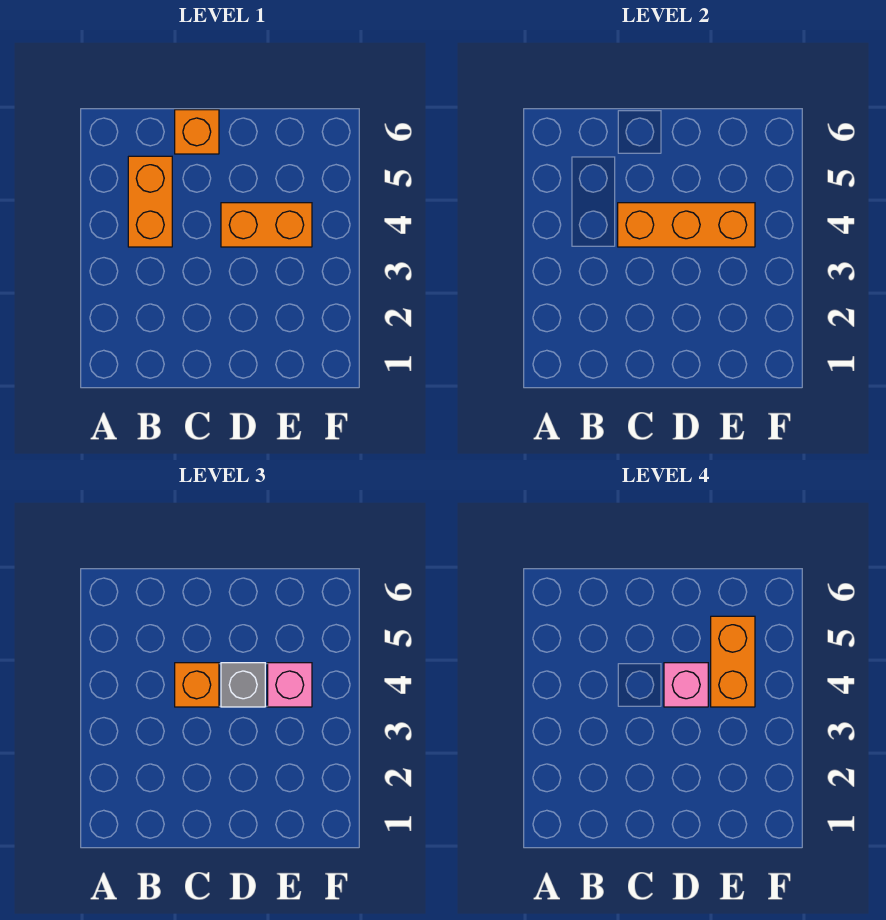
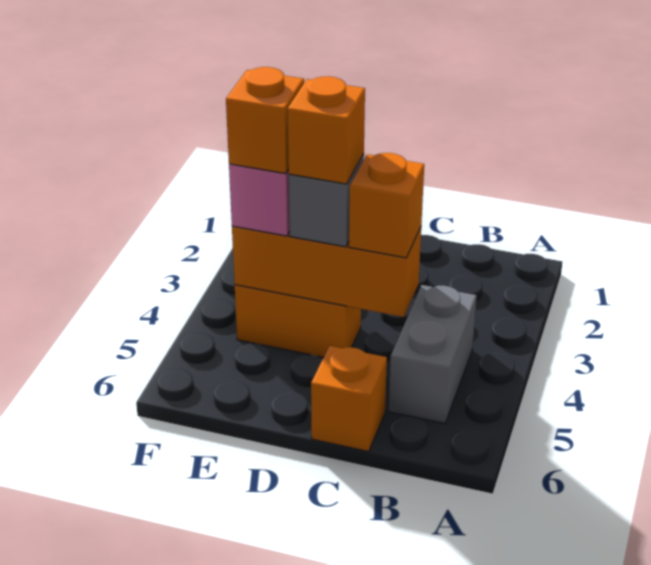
orange 1x2 brick [128,156,172,247] -> grey 1x2 brick [389,285,477,423]
pink 1x1 brick [664,663,708,707] -> orange 1x1 brick [288,76,365,184]
orange 1x2 brick [711,616,755,707] -> orange 1x1 brick [226,67,304,174]

